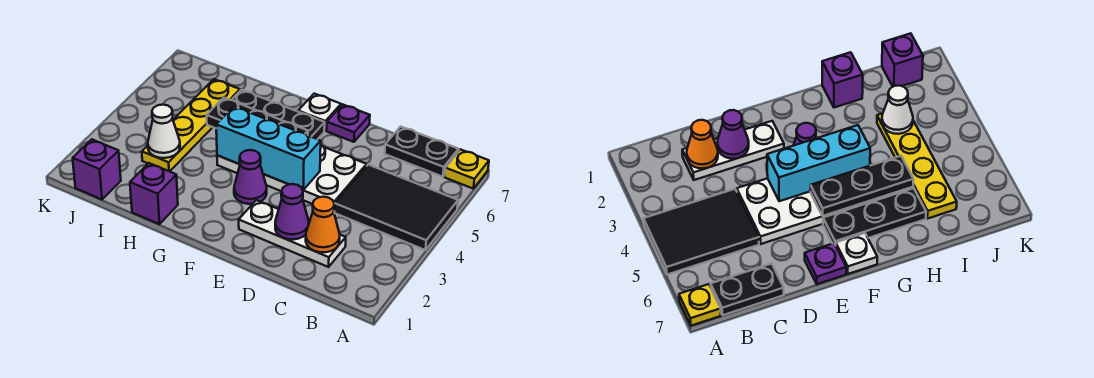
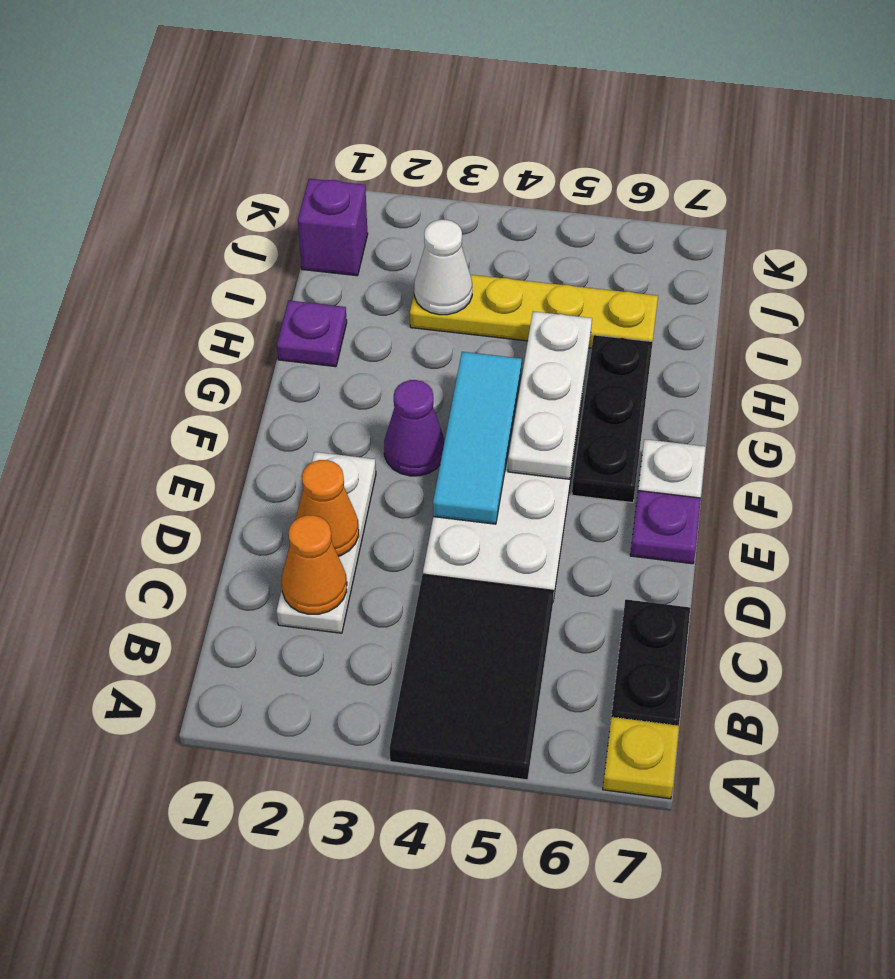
purple 1x1 cone [275,184,309,240] -> orange 1x1 cone [295,460,359,556]
cyan 1x3 brick [216,107,321,190] -> cyan 1x3 tile [433,352,522,524]
black 1x3 plate [207,98,308,135] -> white 1x3 plate [508,311,592,479]
purple 1x1 brick [130,163,178,224] -> purple 1x1 plate [277,300,347,367]

